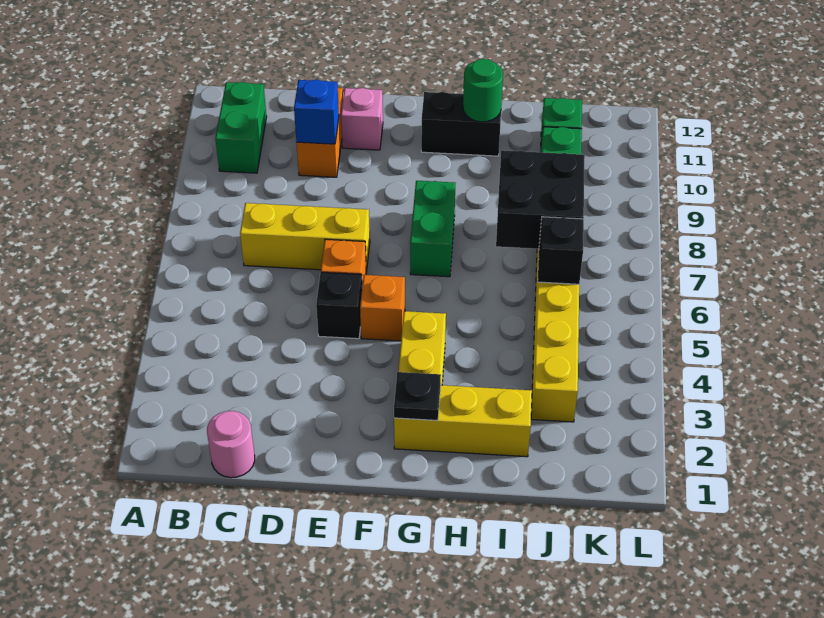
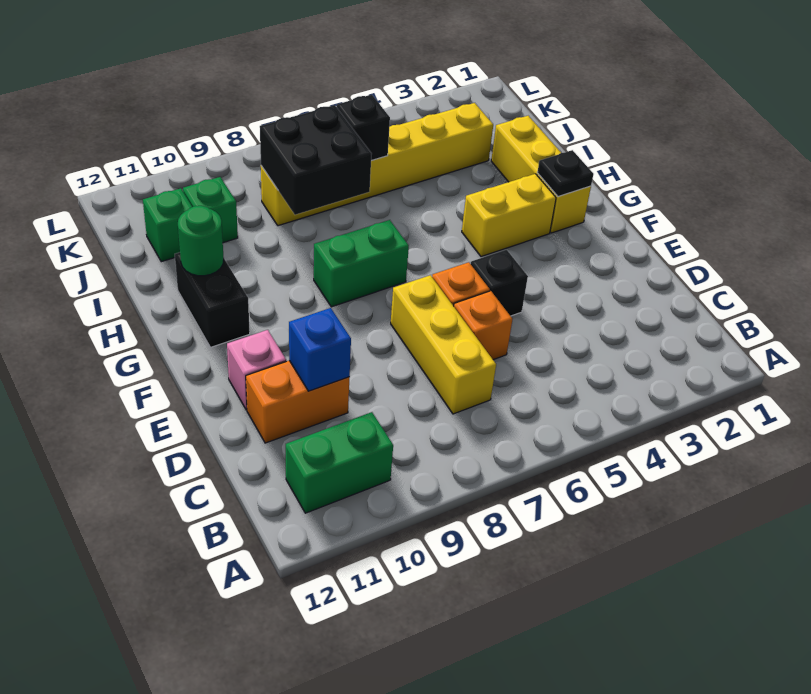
pink 1x1 round brick [207,411,255,478] -> none
orange 1x1 brick [360,275,405,341] -> orange 1x1 brick moved to [454,291,512,360]

